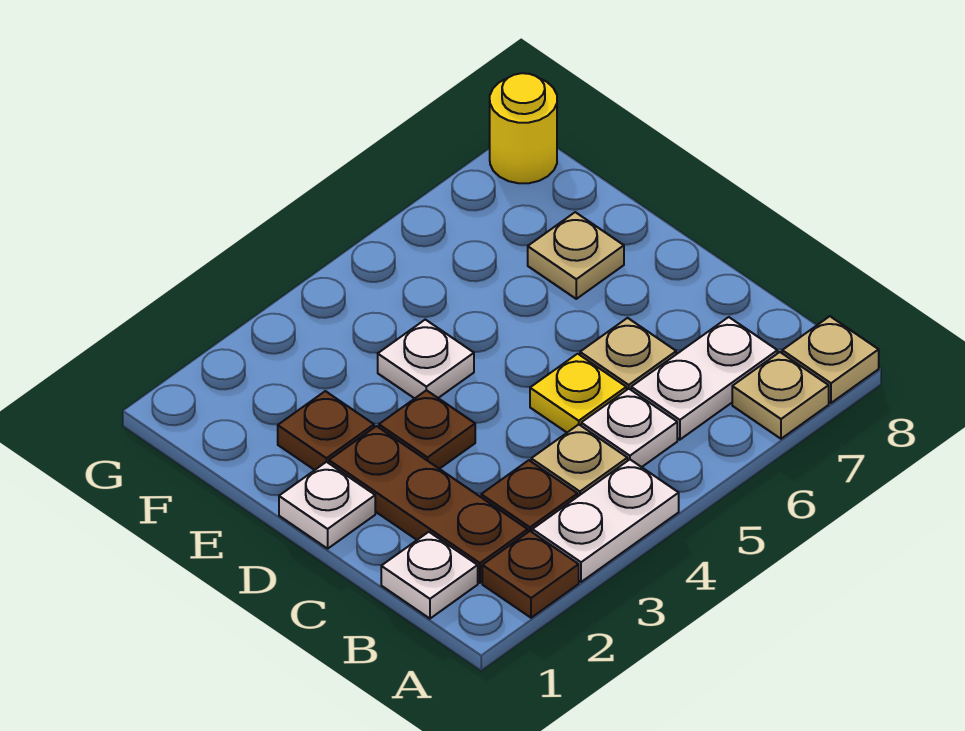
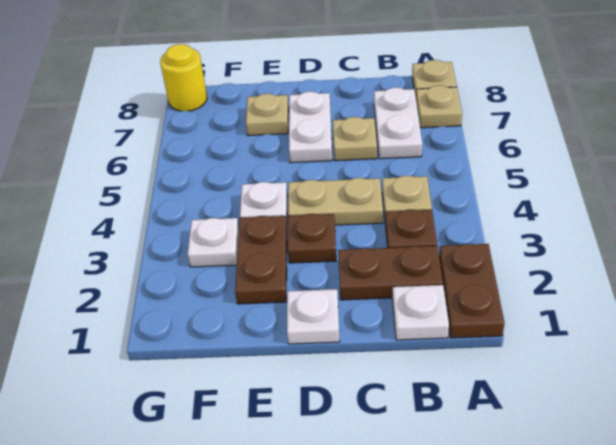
brown 1x1 plate [482,531,579,618] -> brown 1x2 plate [439,244,504,338]
white 1x2 plate [532,460,679,582] -> white 1x2 plate moved to [289,91,332,163]
brown 1x3 plate [329,426,528,583] -> brown 1x2 plate [338,246,443,300]
white 1x1 plate [581,389,677,467] -> white 1x1 plate moved to [188,218,239,267]
none -> tan 1x2 plate [288,178,383,225]
yellow 1x1 plate [530,354,626,432] -> none
brown 1x1 plate [278,391,374,470] -> brown 1x2 plate [235,216,287,304]

